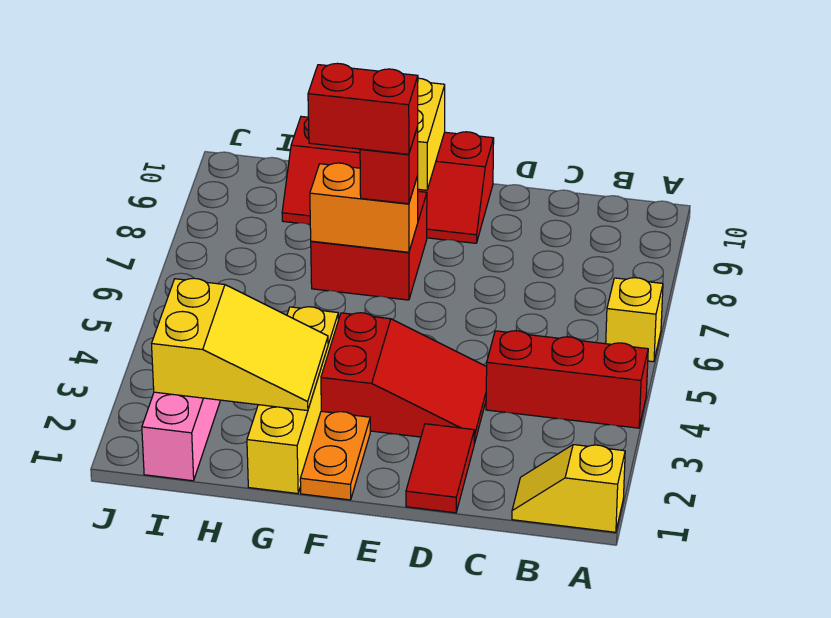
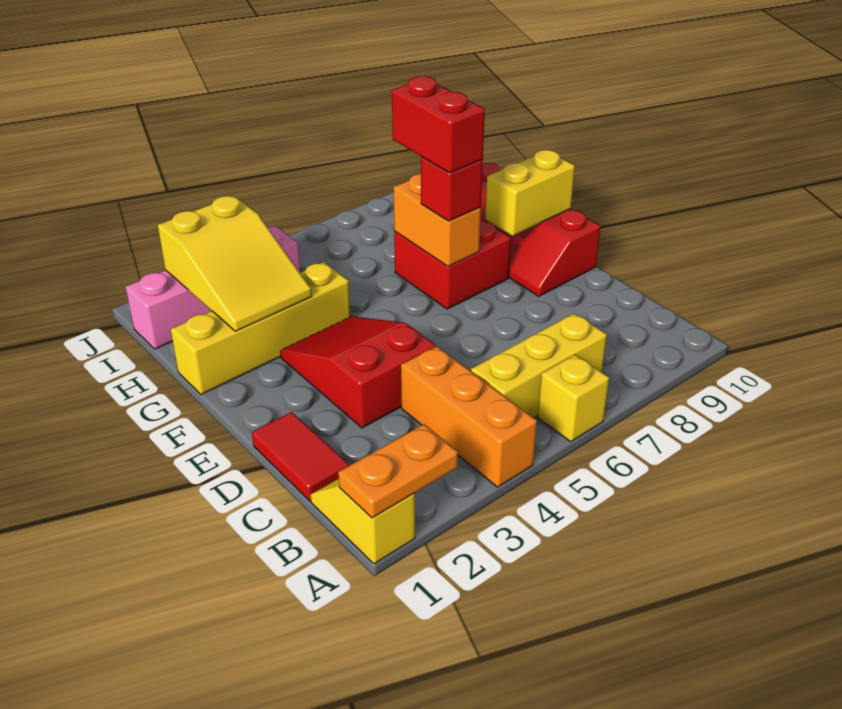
red 1x3 brick [486,331,648,428] -> orange 1x3 brick [401,346,537,487]
none -> yellow 1x3 brick [471,313,607,418]
red 1x2 tile [406,424,474,513] -> red 1x2 tile turned to [252,412,349,501]
red 2x3 slope [321,313,487,443] -> red 2x3 slope turned to [280,316,435,428]
orange 1x2 plate [300,411,370,500] -> orange 1x2 plate moved to [338,424,458,518]

